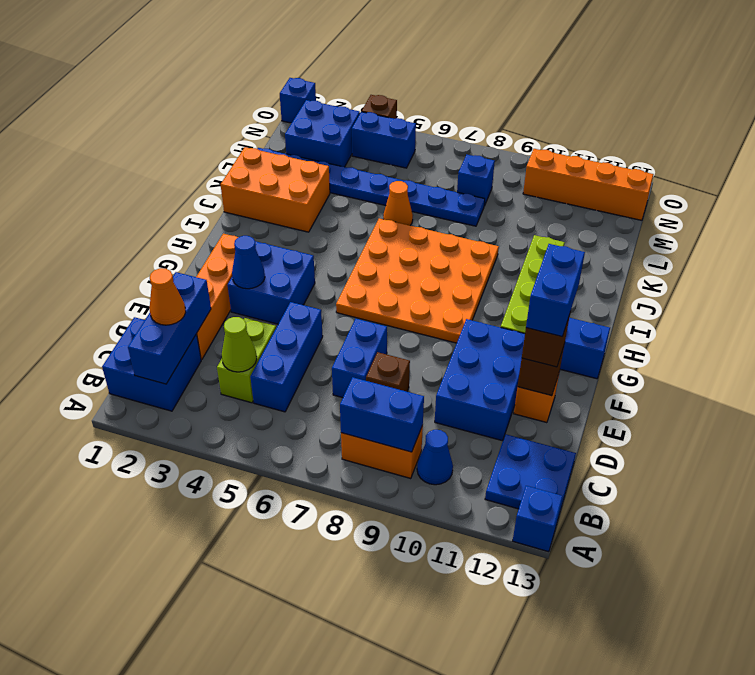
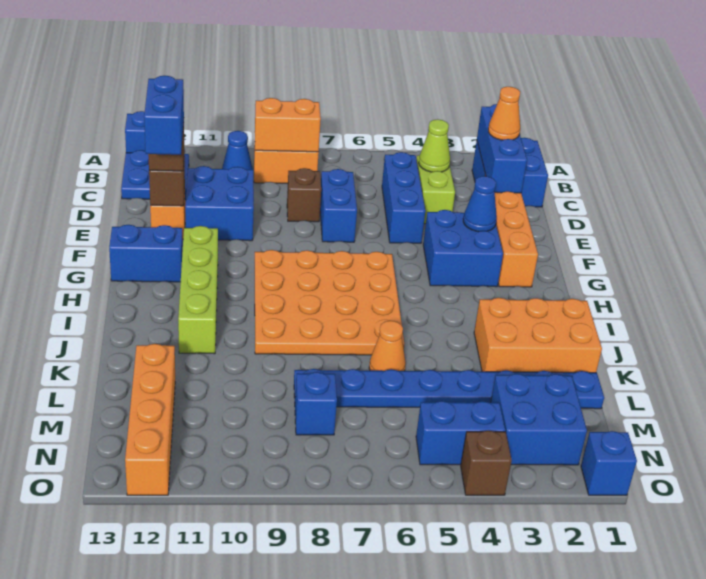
blue 1x2 brick [340,377,424,452] -> orange 1x2 brick [255,98,321,152]
blue 2x3 brick [435,319,525,441] -> blue 2x2 brick [185,166,254,241]
orange 1x4 brick [523,149,653,220] -> orange 1x4 brick turned to [125,344,175,495]

